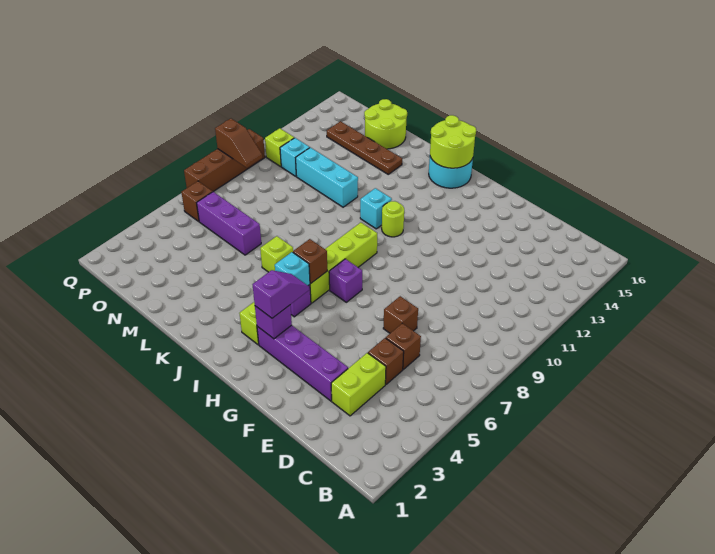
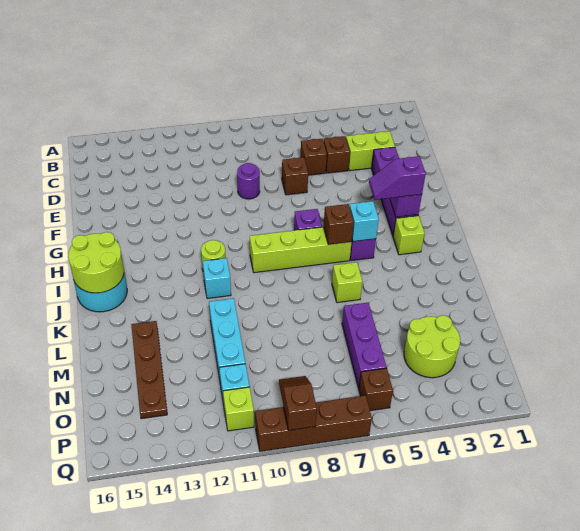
none -> purple 1x1 round brick [237,163,260,199]
lime 2x2 round brick [364,99,407,149] -> lime 2x2 round brick moved to [404,315,460,378]

